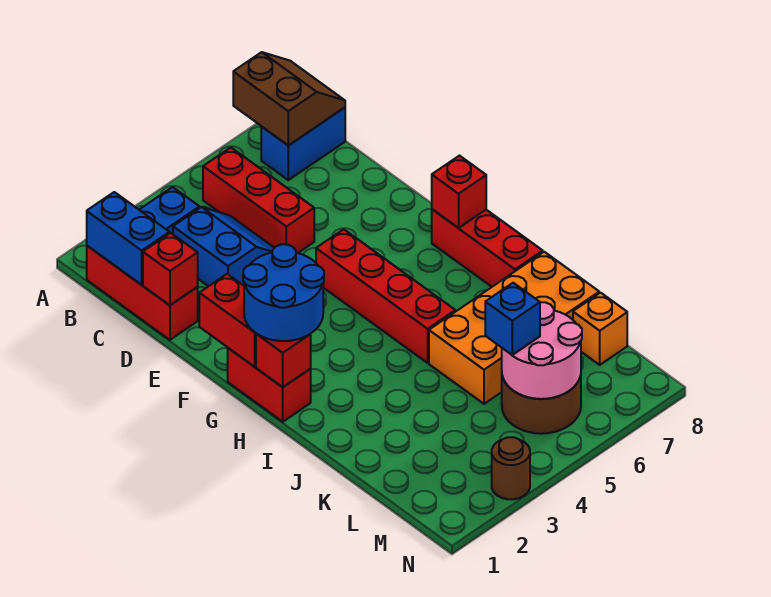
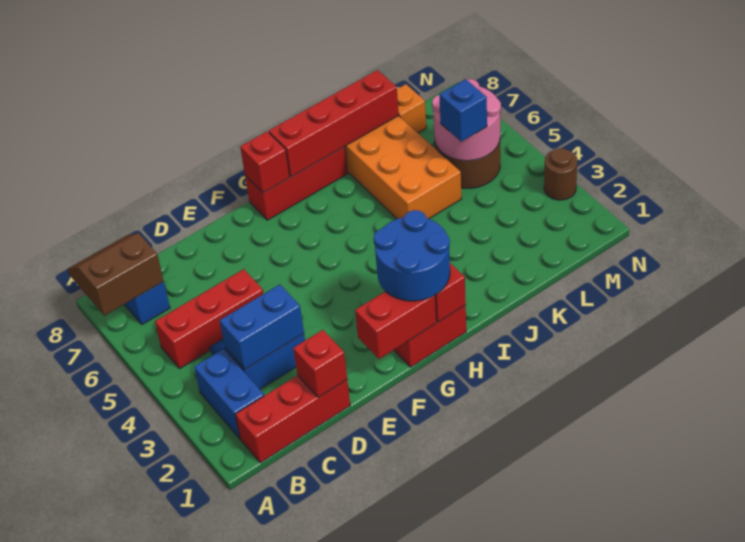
blue 1x2 brick [87,192,169,285] -> blue 1x2 brick moved to [220,284,304,370]
red 1x4 brick [316,229,455,363] -> red 1x4 brick moved to [269,70,399,177]

